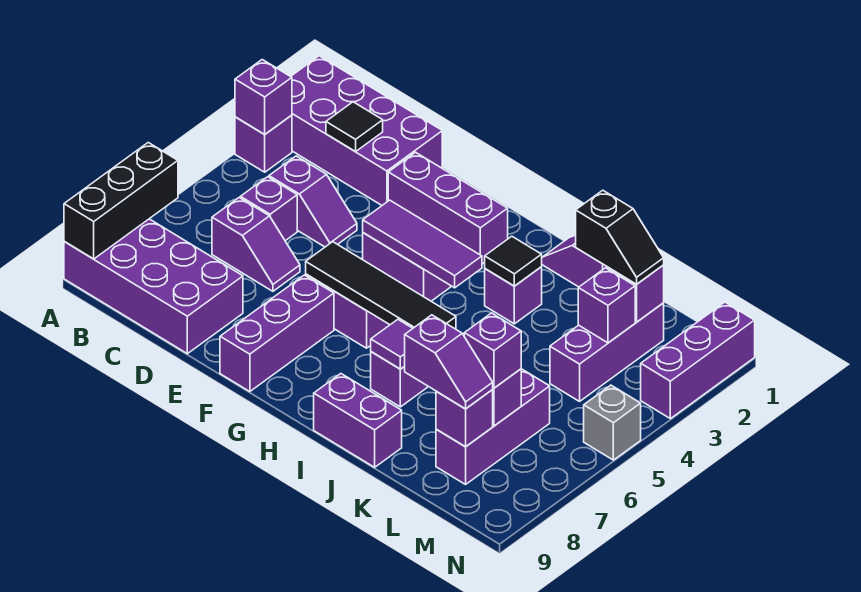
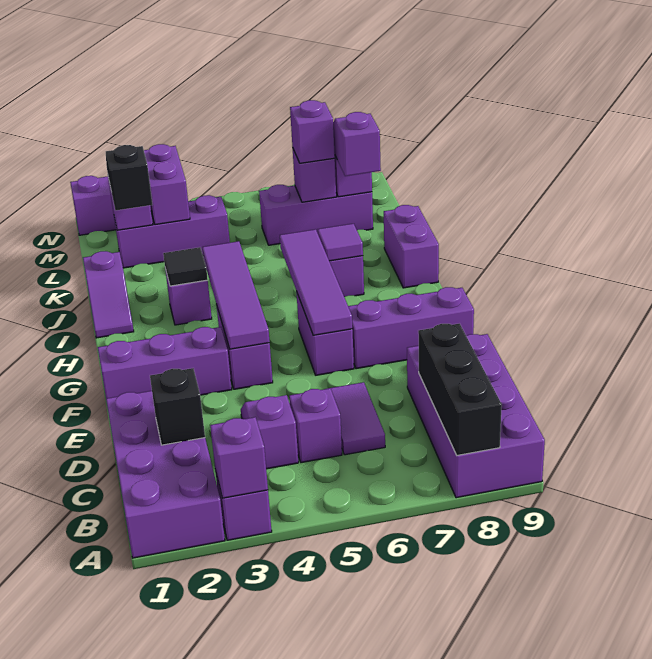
black 1x3 brick [64,143,178,259] -> black 1x3 brick turned to [418,324,502,455]
black 1x1 tile [326,102,383,151] -> black 1x1 brick [150,368,205,445]
purple 1x2 slope [212,198,300,291] -> purple 1x2 tile [328,382,385,455]
purple 1x3 brick [388,152,508,264] -> purple 1x3 brick turned to [98,327,232,398]
purple 1x3 tile [363,200,482,288] -> purple 1x4 tile [202,241,270,349]
black 1x4 tile [306,242,456,329] -> purple 1x4 tile [280,229,352,335]
purple 1x1 brick [578,268,635,343] -> purple 1x2 brick [144,144,190,225]
grey 1x1 brick [584,385,641,460] -> none

